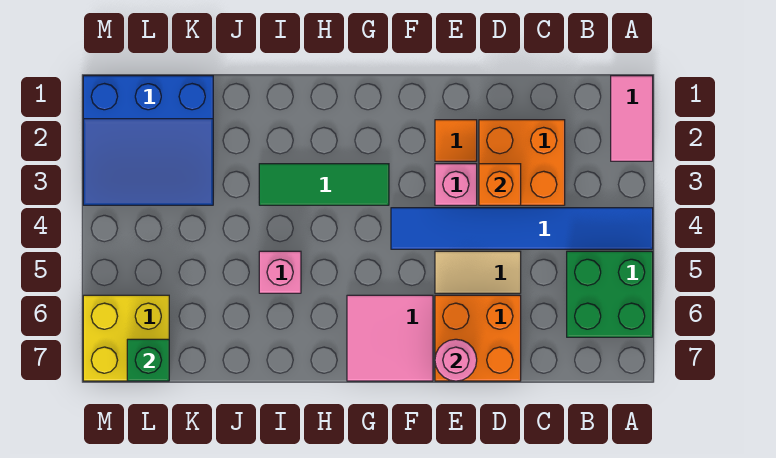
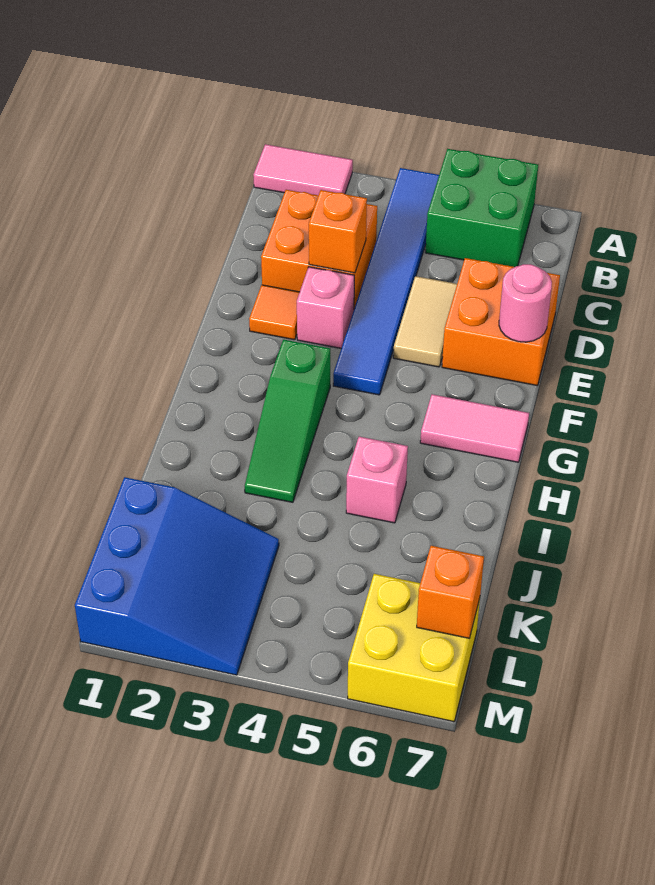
pink 2x2 tile [347,295,433,381] -> pink 1x2 tile [420,394,529,462]
green 1x3 tile [259,164,389,205] -> green 1x3 slope [245,340,330,502]
green 1x1 brick [127,339,169,381] -> orange 1x1 brick [417,546,484,639]

